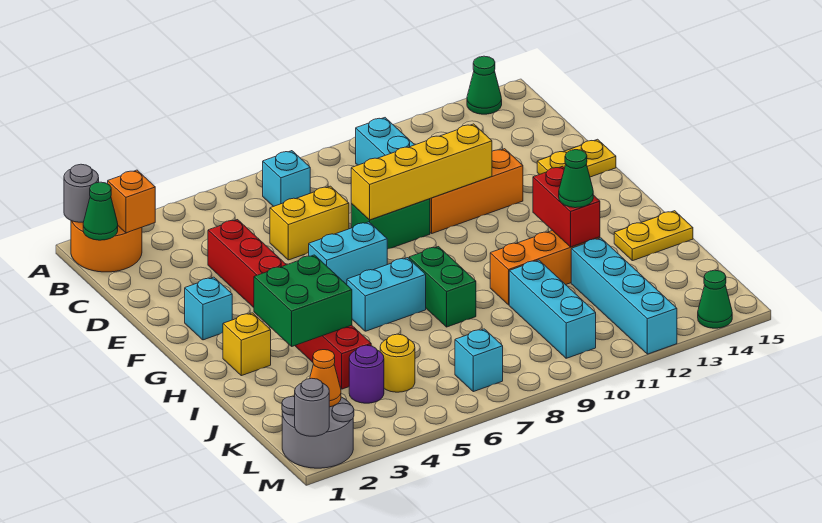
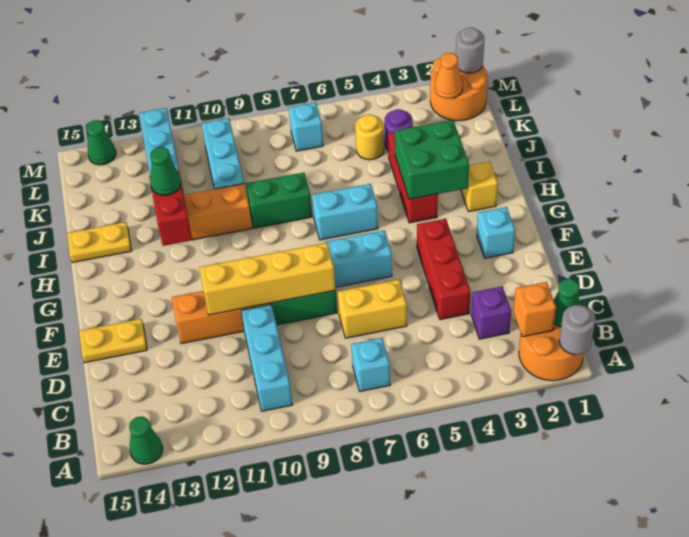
none -> purple 1x1 brick [471,286,511,339]
green 1x2 brick [409,247,476,327] -> green 1x2 brick turned to [246,173,312,228]
grey 2x2 round brick [282,396,354,468] -> orange 2x2 round brick [430,58,487,121]

